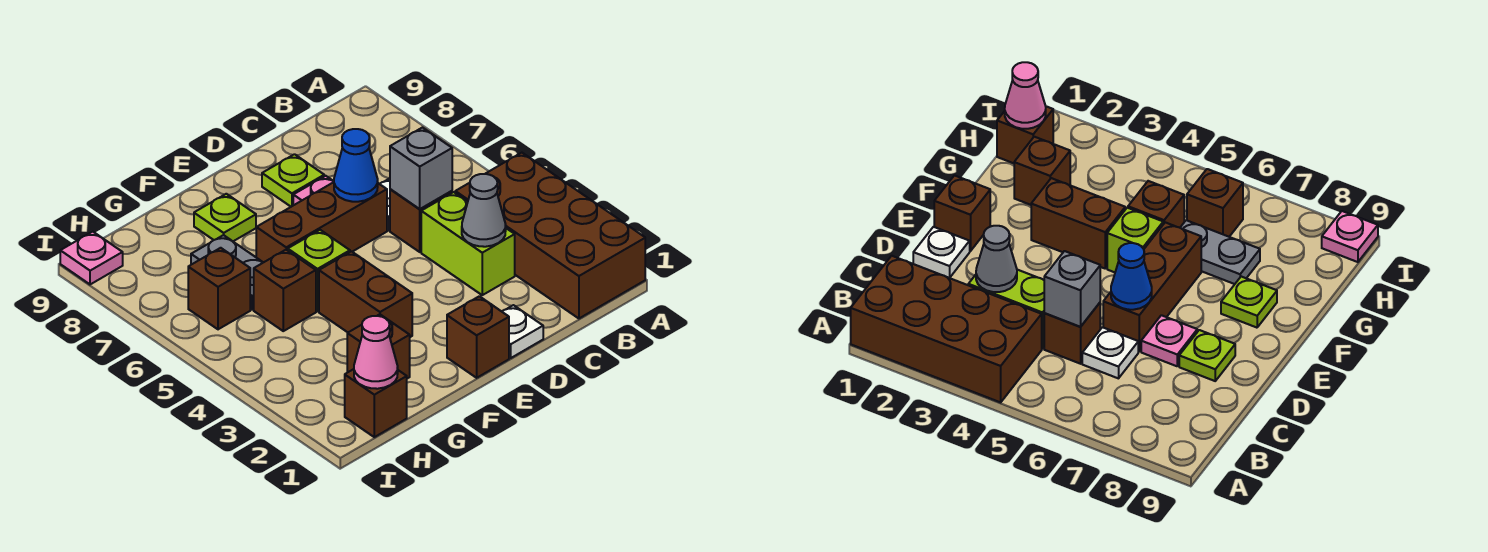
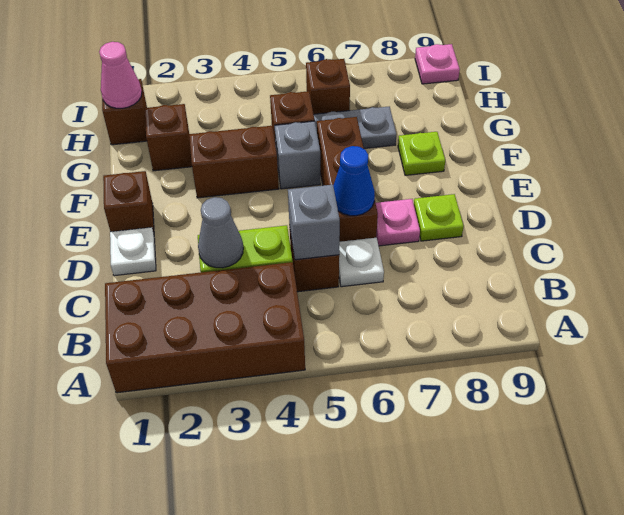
lime 1x1 brick [288,230,350,311] -> grey 1x1 brick [275,121,320,189]

